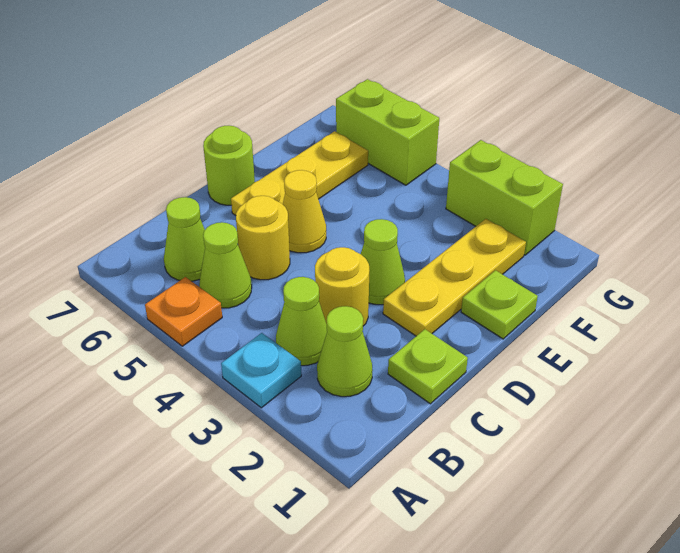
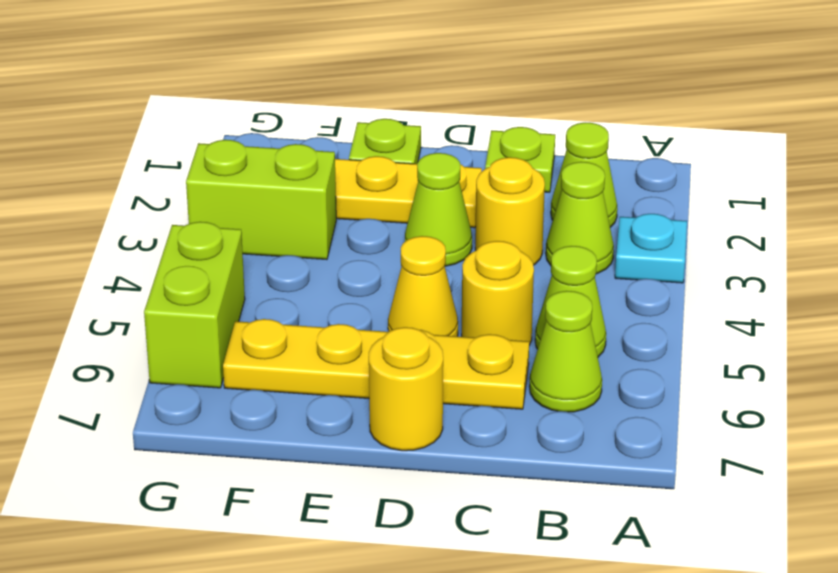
orange 1x1 plate [145,277,222,346] -> none
yellow 1x3 plate [231,131,368,215] -> yellow 1x4 plate [223,319,529,409]
lime 1x1 round brick [203,126,255,205] -> yellow 1x1 round brick [369,327,443,451]
lime 1x2 brick [446,140,563,255] -> lime 1x2 brick turned to [186,140,336,259]

